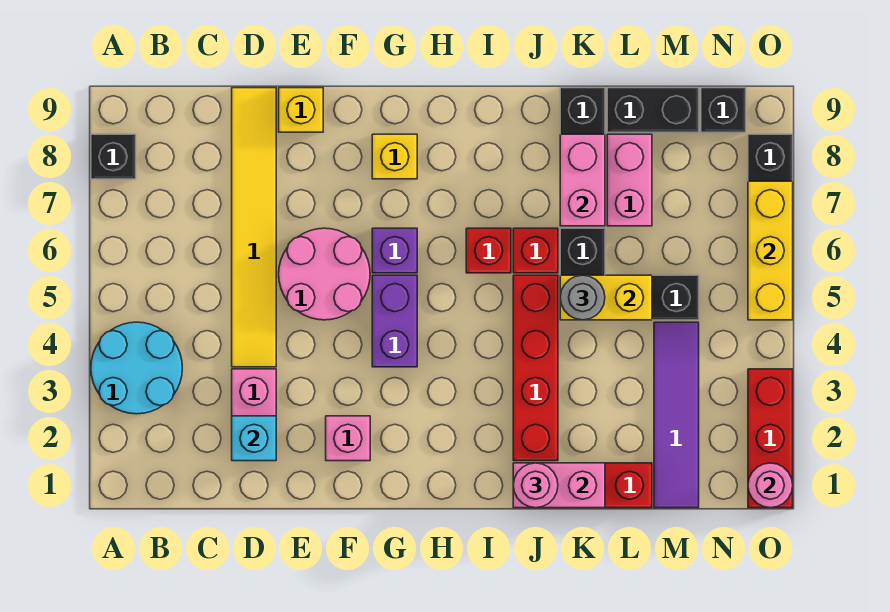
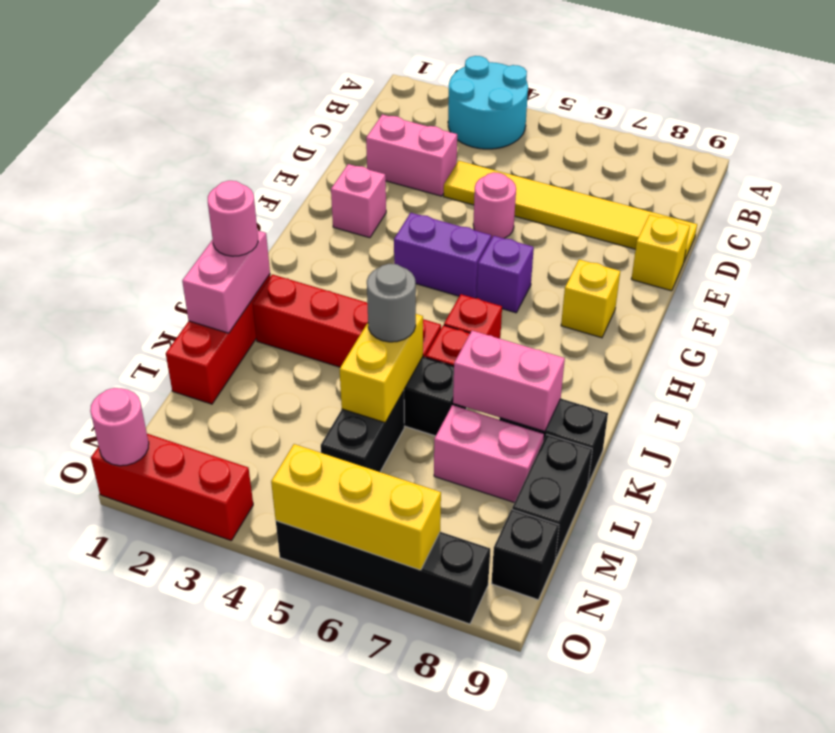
black 1x1 brick [91,134,136,179] -> none
cyan 1x1 brick [232,416,276,461] -> none
pink 2x2 round brick [279,228,370,320] -> pink 1x1 round brick [473,172,516,239]
purple 1x4 tile [654,322,699,508] -> none

